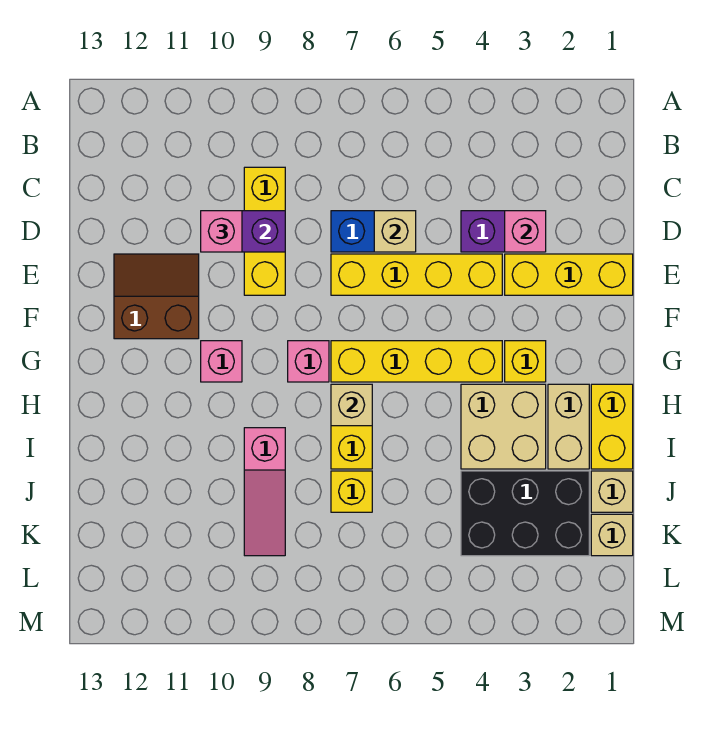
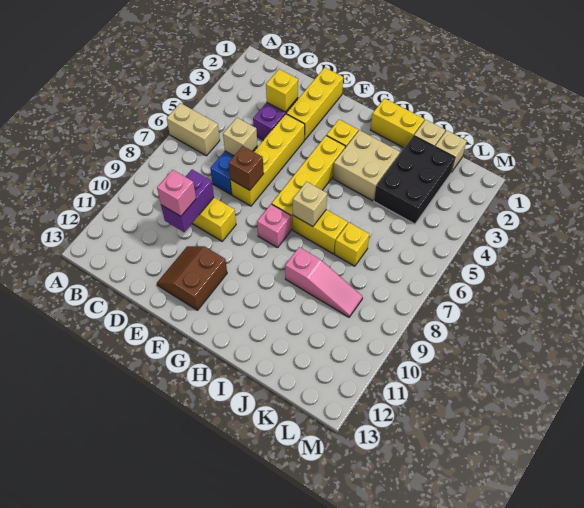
pink 1x1 brick [505,211,546,252] -> yellow 1x1 brick [266,69,298,112]
none -> brown 1x1 brick [229,146,264,190]
pink 1x1 brick [201,341,242,382] -> none
tan 1x2 brick [548,384,589,469] -> tan 1x2 brick moved to [167,103,220,156]

